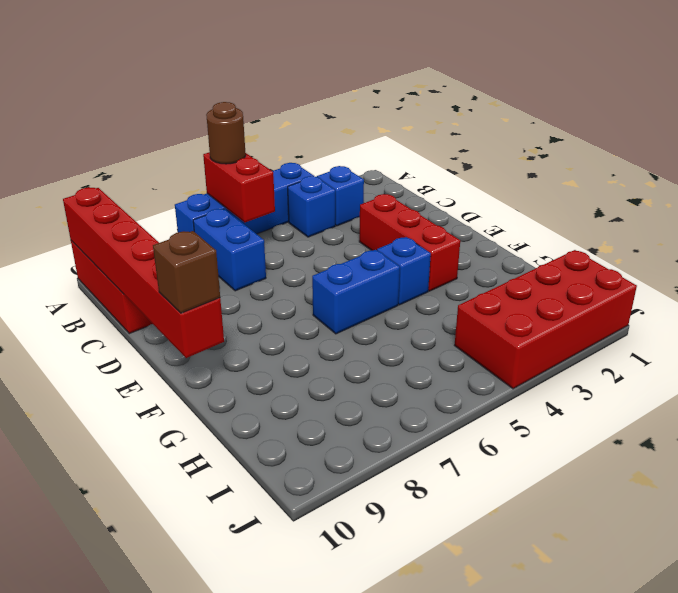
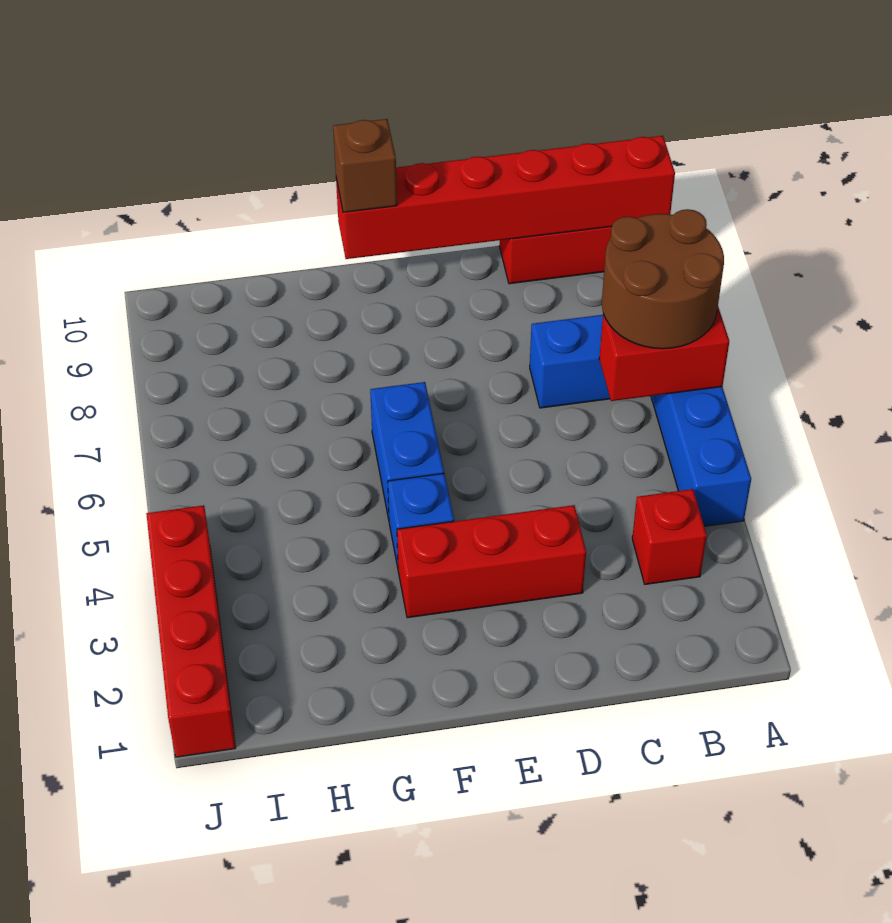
brown 1x1 round brick [206,102,246,164] -> brown 2x2 round brick [602,209,724,349]
blue 1x1 brick [317,166,364,226] -> red 1x1 brick [632,489,707,584]
blue 1x1 brick [288,176,335,237] -> none
red 2x4 brick [454,250,637,389] -> red 1x4 brick [146,505,236,757]

